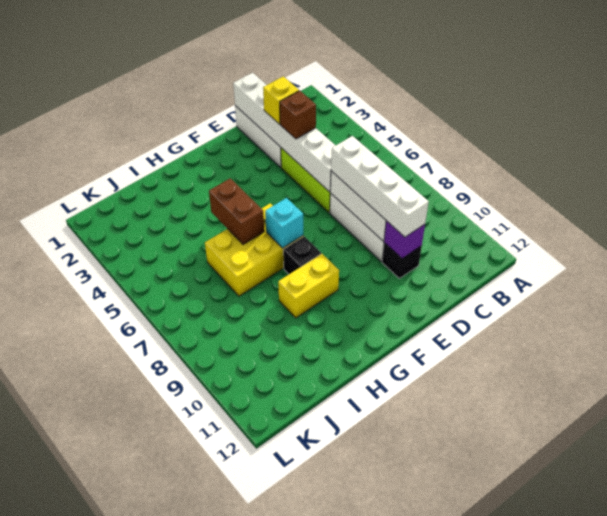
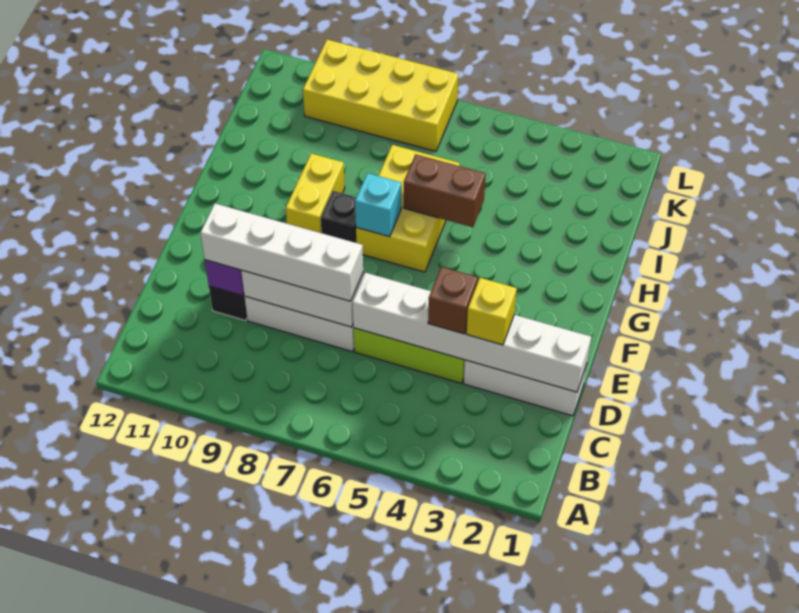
none -> yellow 2x4 brick [303,40,459,151]

